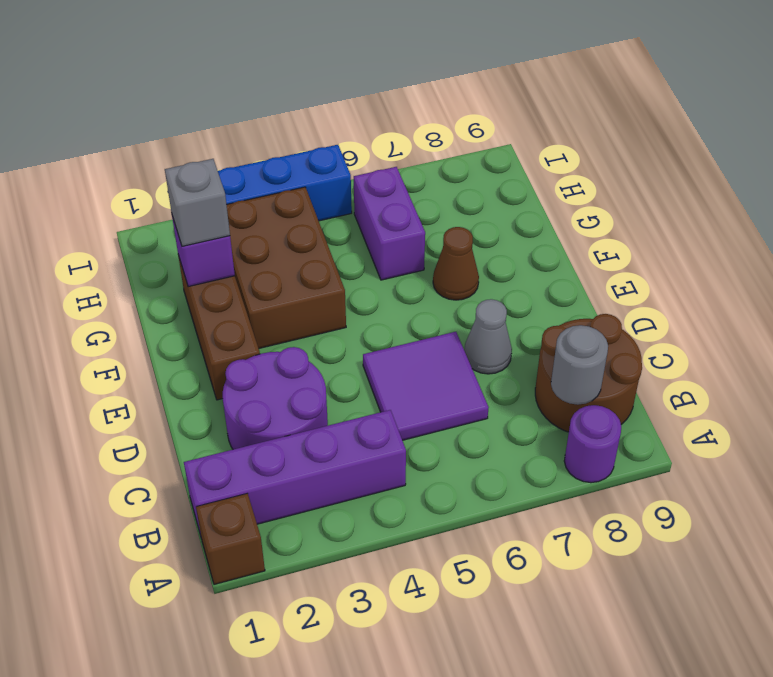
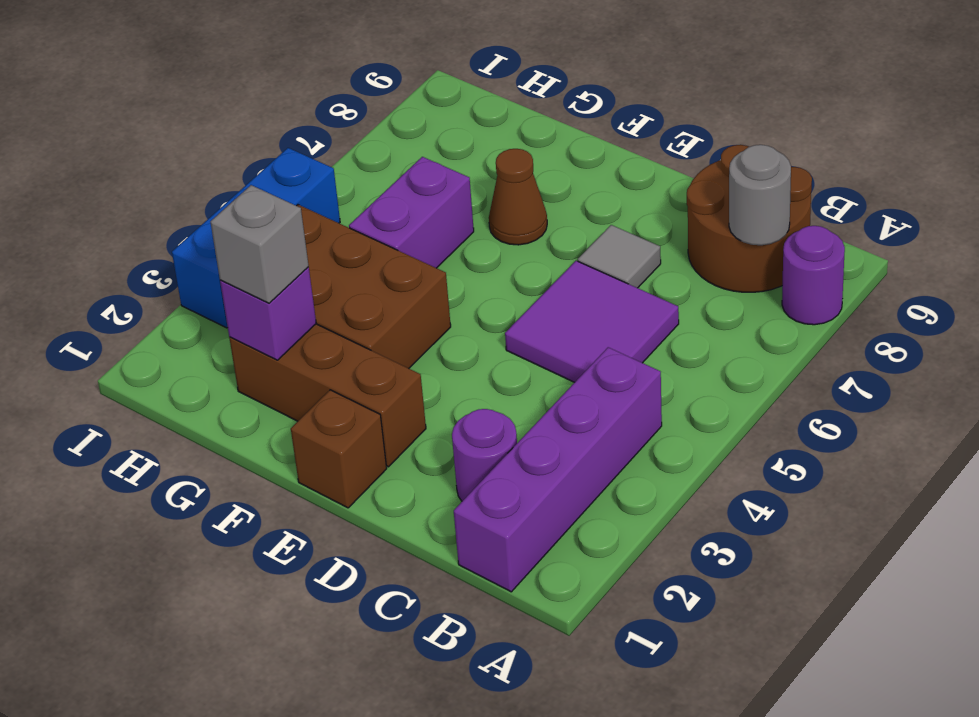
brown 1x1 brick [196,493,265,584] -> brown 1x1 brick moved to [291,390,387,508]
purple 2x2 round brick [223,347,328,449] -> purple 1x1 round brick [452,409,517,501]
grey 1x1 cone [464,299,512,374] -> grey 1x1 tile [578,225,661,288]
purple 1x2 brick [354,167,425,280] -> purple 1x2 brick turned to [349,157,474,268]

